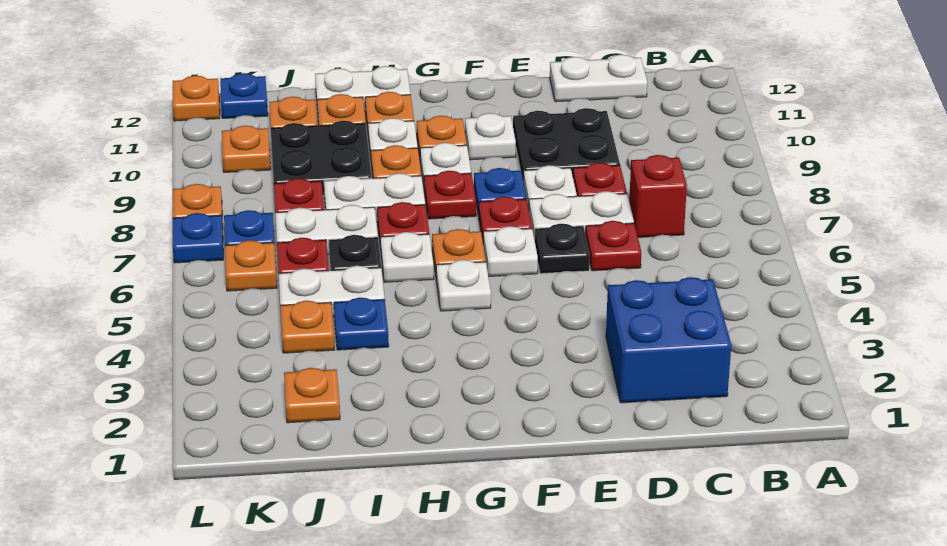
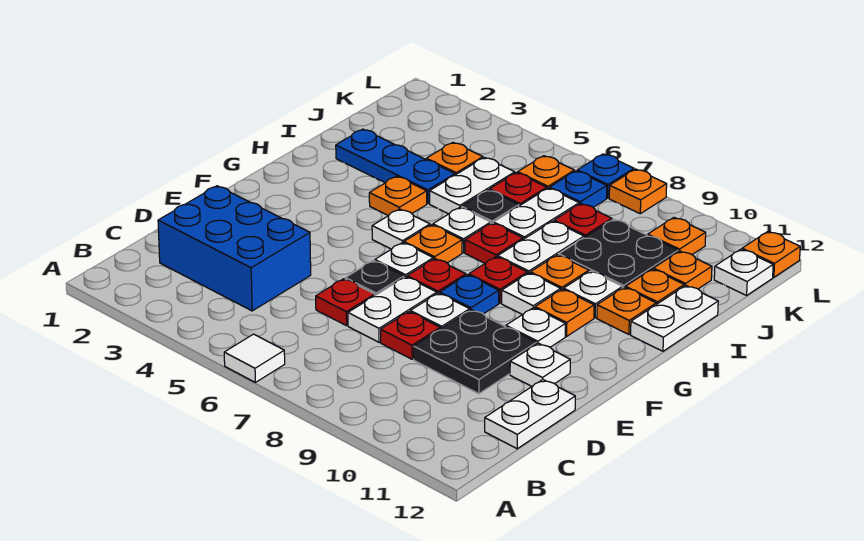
none -> white 1x1 tile [224,334,285,382]
blue 2x2 brick [606,277,731,403] -> blue 2x3 brick [158,186,311,311]
red 1x1 brick [629,155,687,237] -> none
none -> white 1x1 plate [510,343,570,387]
blue 1x1 plate [334,297,389,350] -> blue 1x3 plate [336,129,455,204]
orange 1x1 plate [284,368,340,423] -> orange 1x1 plate moved to [369,176,427,216]
blue 1x1 plate [220,73,268,118] -> white 1x1 plate [714,249,773,295]

